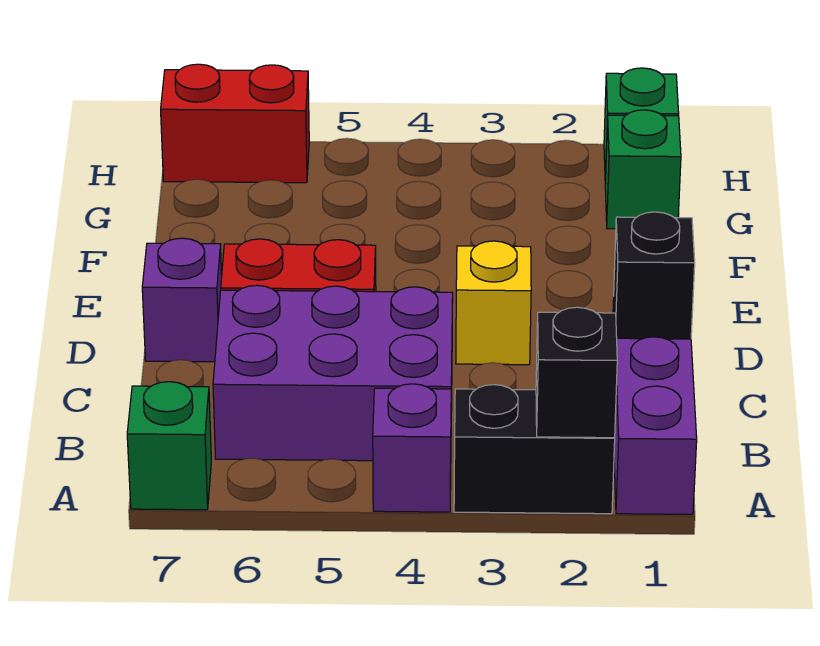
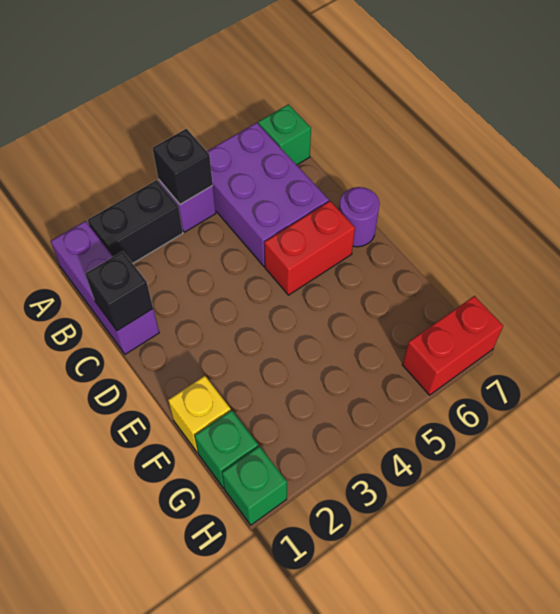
black 1x1 brick [536,307,617,438] -> black 1x1 brick moved to [152,129,213,204]
purple 2x3 brick [213,285,453,461] -> purple 2x3 brick turned to [207,123,329,267]
yellow 1x1 brick [456,241,531,365] -> yellow 1x1 brick moved to [168,376,231,453]
purple 1x1 brick [142,238,222,362] -> purple 1x1 round brick [339,187,380,247]

